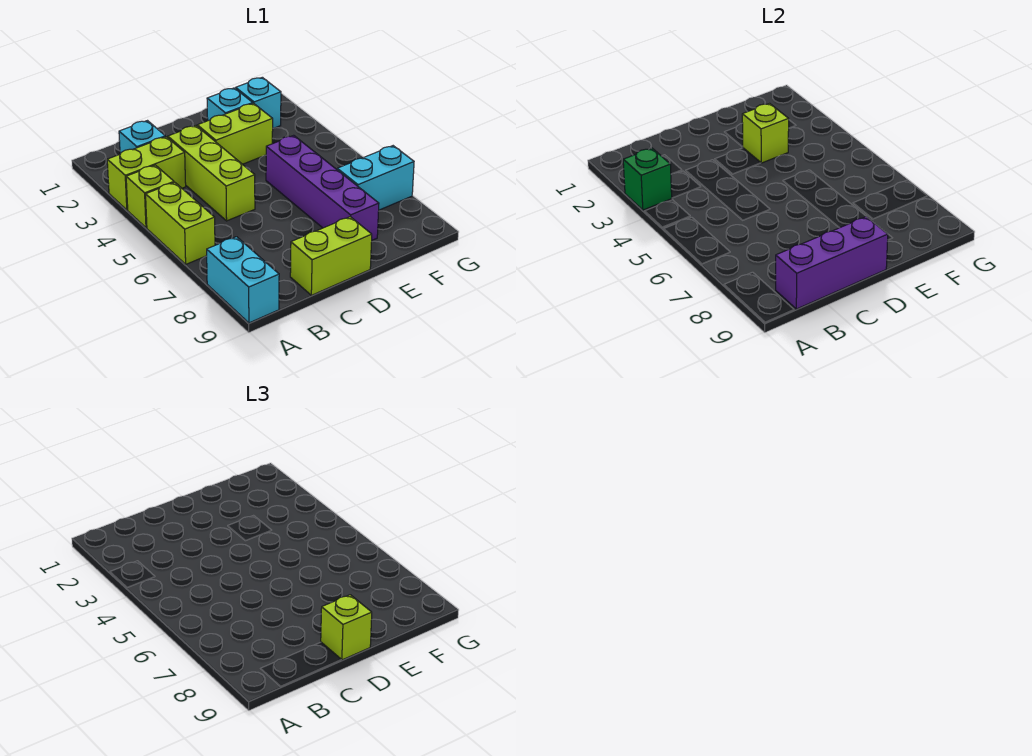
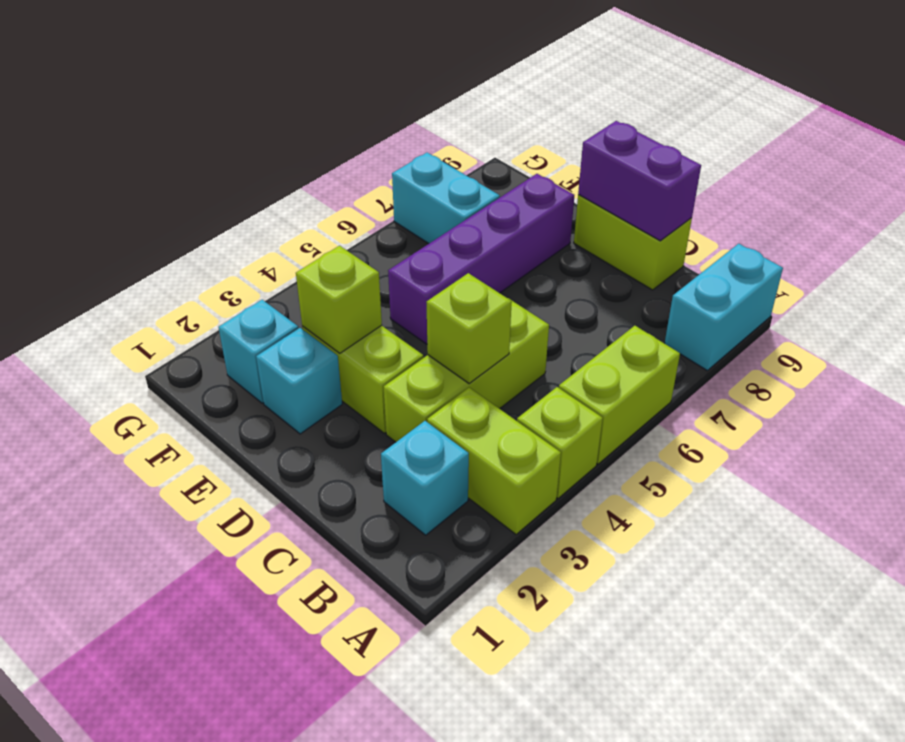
green 1x1 brick [623,148,672,210] -> none
purple 1x3 brick [776,217,888,309] -> purple 1x2 brick [578,121,701,241]
lime 1x1 brick [321,595,372,660] -> lime 1x1 brick moved to [426,273,512,384]

